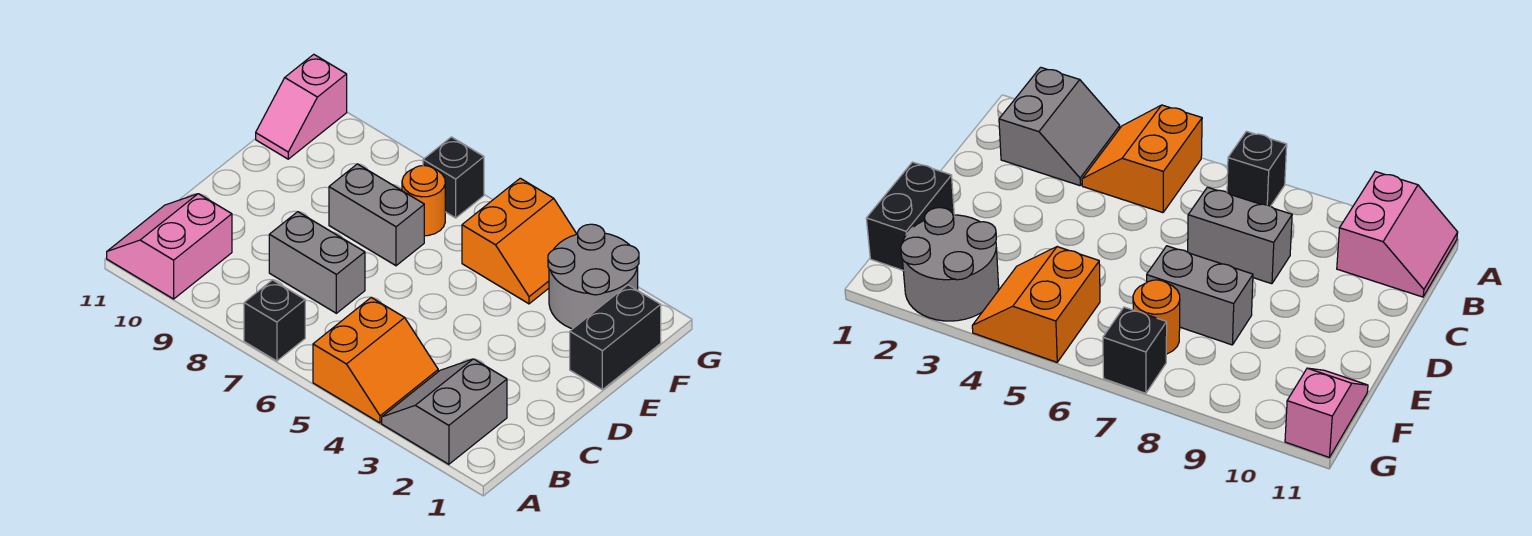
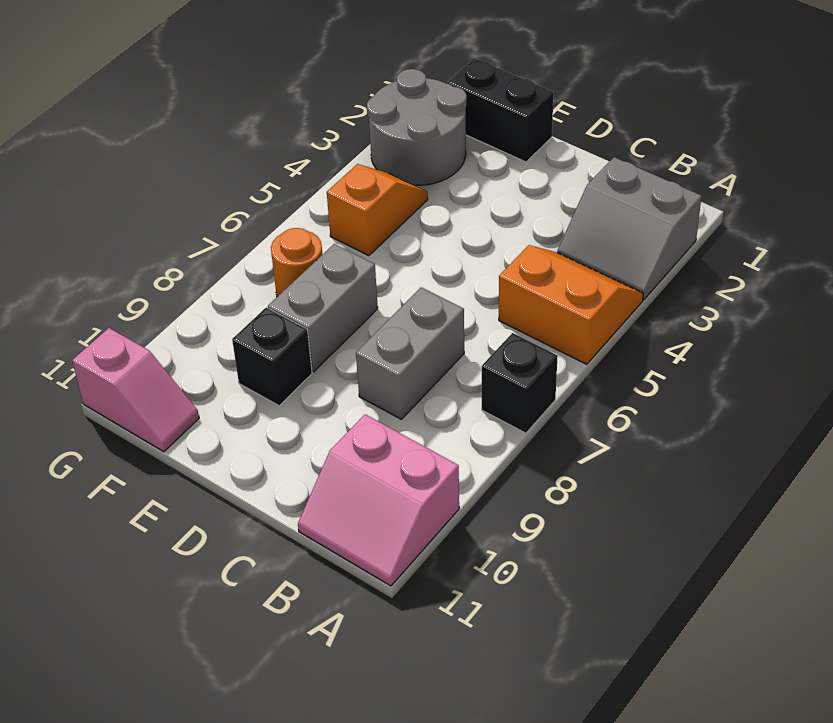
orange 2x2 slope [462,178,576,304] -> orange 1x2 slope [327,164,428,256]
black 1x1 brick [423,137,484,218] -> black 1x1 brick moved to [232,308,312,406]

